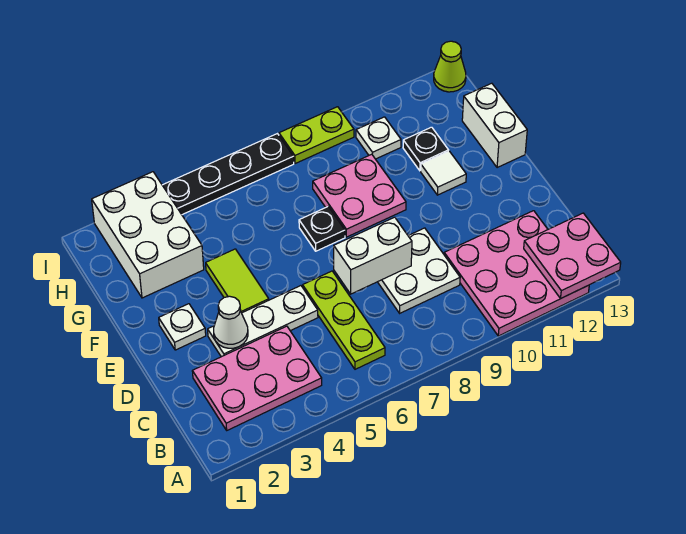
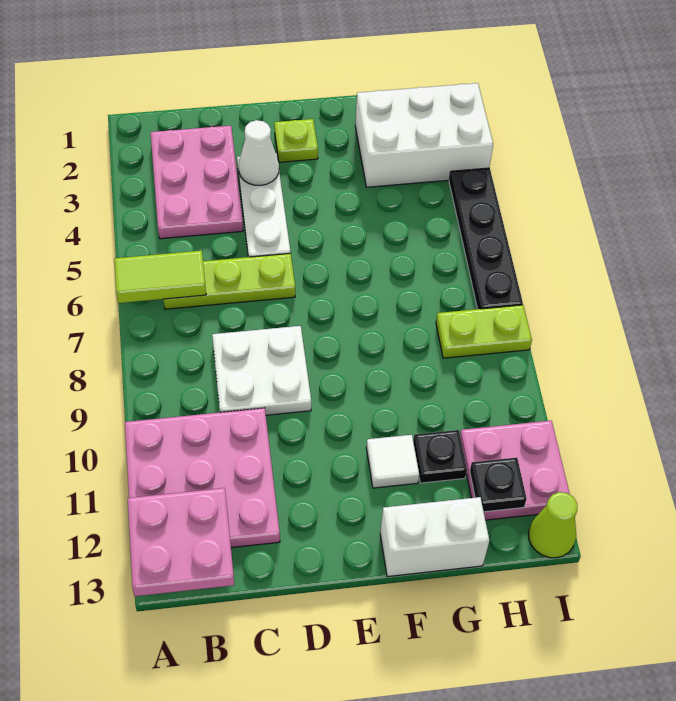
white 1x2 brick [334,217,412,294] -> none
white 1x1 plate [159,304,206,350] -> lime 1x1 plate [274,119,318,162]
lime 1x2 tile [206,249,269,313] -> lime 1x2 tile moved to [114,251,206,303]
black 1x1 plate [299,207,345,251] -> black 1x1 plate moved to [470,458,527,512]
pink 2x2 plate [313,154,406,237] -> pink 2x2 plate moved to [460,421,570,520]
white 1x1 plate [356,117,401,159] -> none
lime 1x2 plate [279,107,354,164] -> lime 1x2 plate turned to [436,305,532,358]

